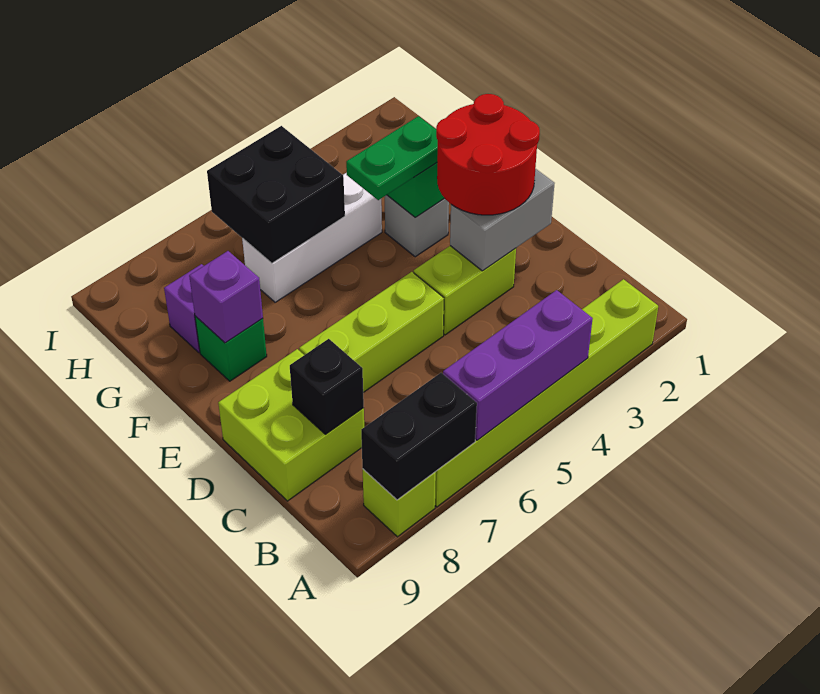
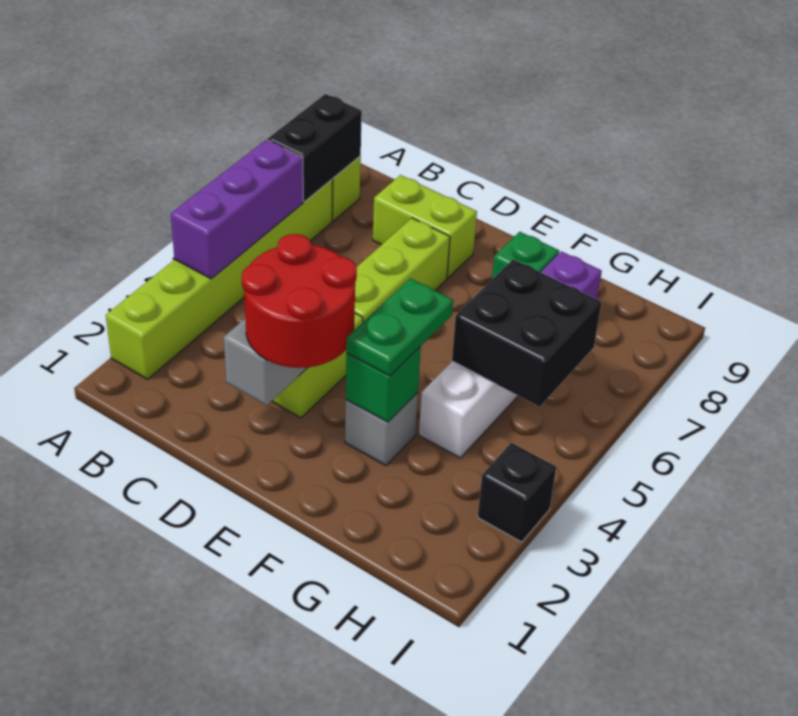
lime 2x2 brick [218,349,364,501] -> lime 1x2 brick [373,175,477,278]
black 1x1 brick [290,339,364,434] -> black 1x1 brick moved to [478,443,556,542]
purple 1x1 brick [189,251,263,343] -> none

